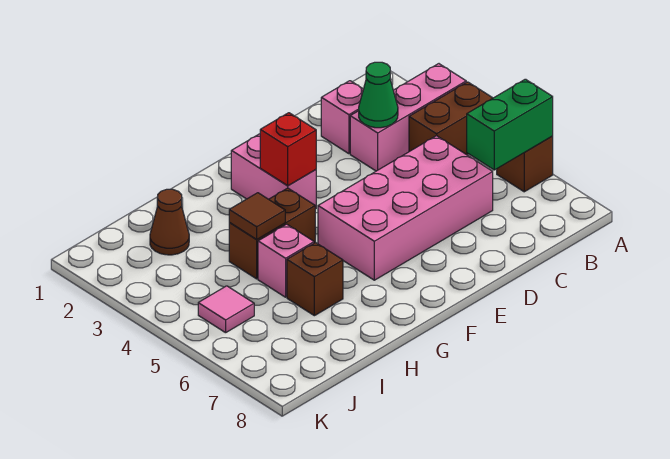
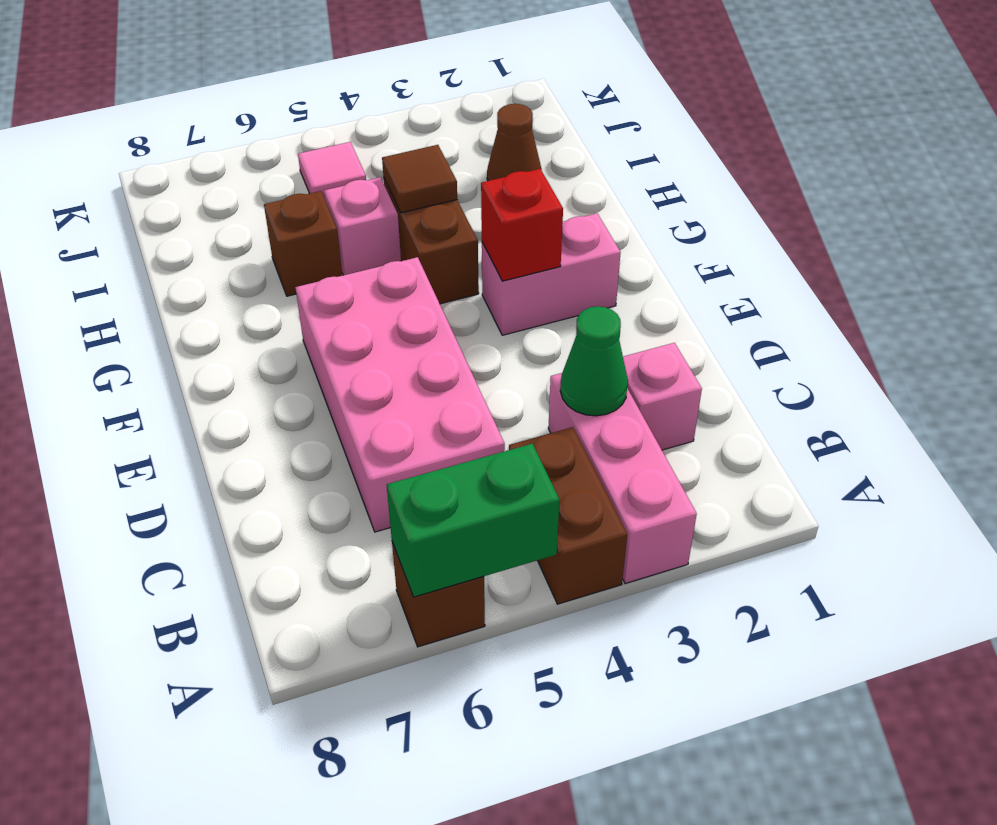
green 1x2 brick [467,79,553,170] -> green 1x2 brick turned to [387,444,560,597]

